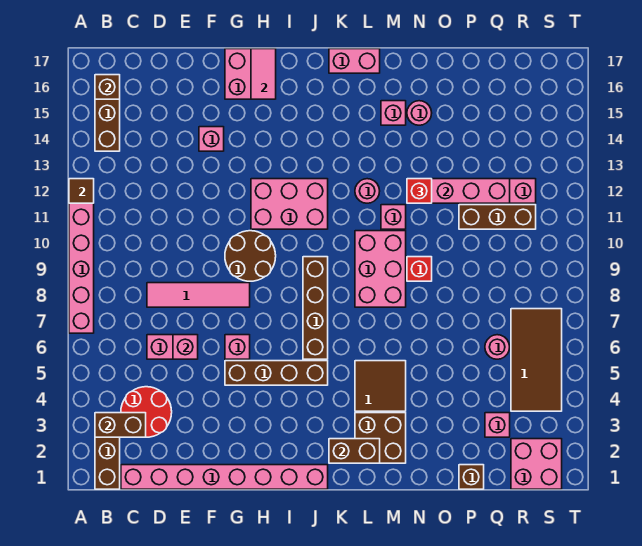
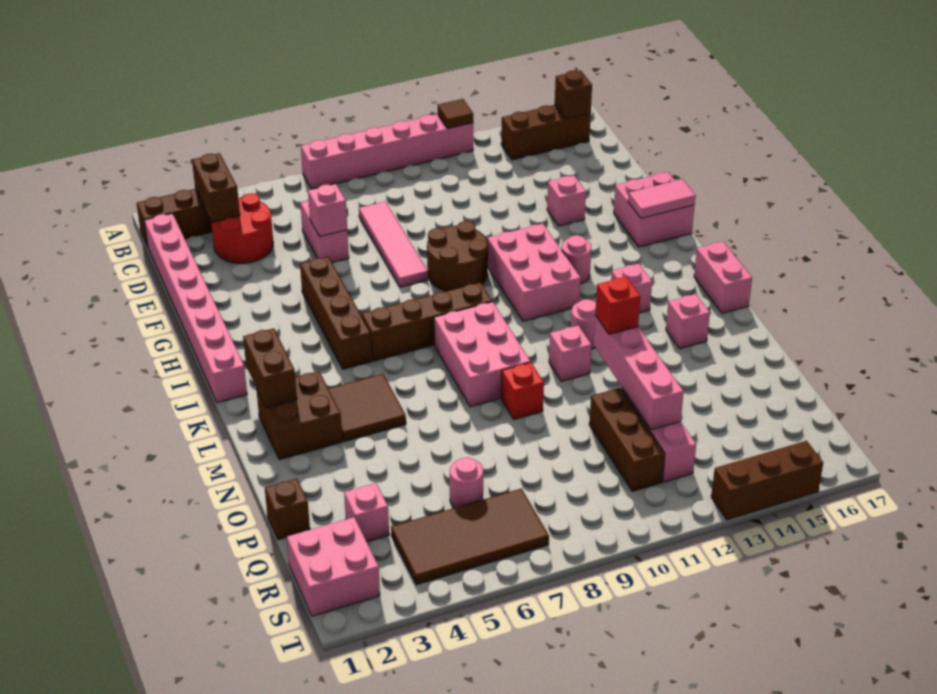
pink 1x1 brick [225,335,250,359] -> pink 1x1 brick moved to [611,264,652,313]
pink 2x3 brick [355,231,406,307] -> pink 2x3 brick turned to [434,302,531,407]
pink 1x1 round brick [407,101,432,125] -> pink 1x1 round brick moved to [562,235,591,284]
none -> brown 1x3 brick [711,441,823,520]

